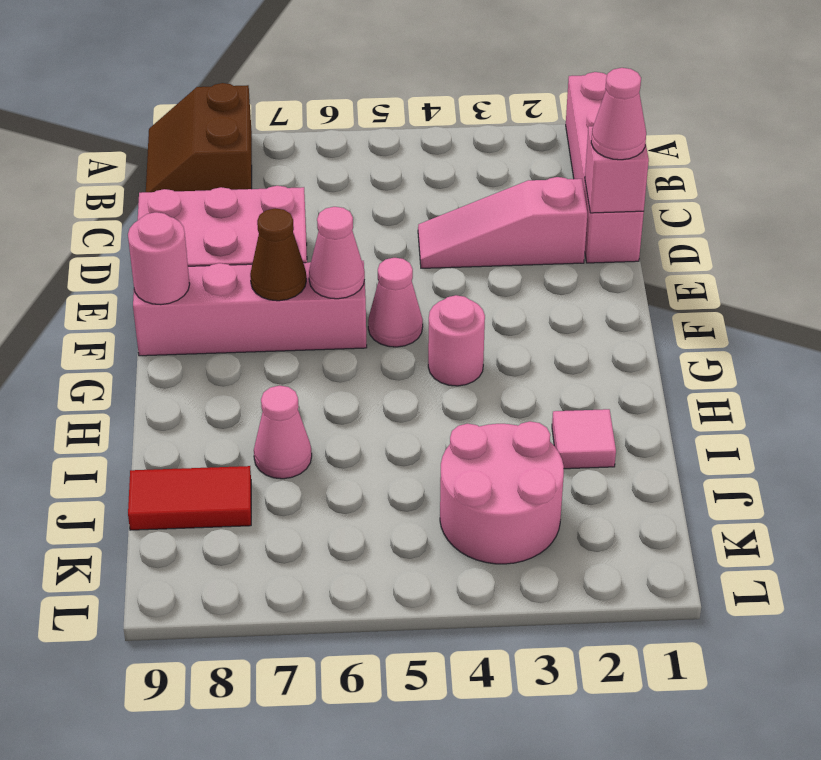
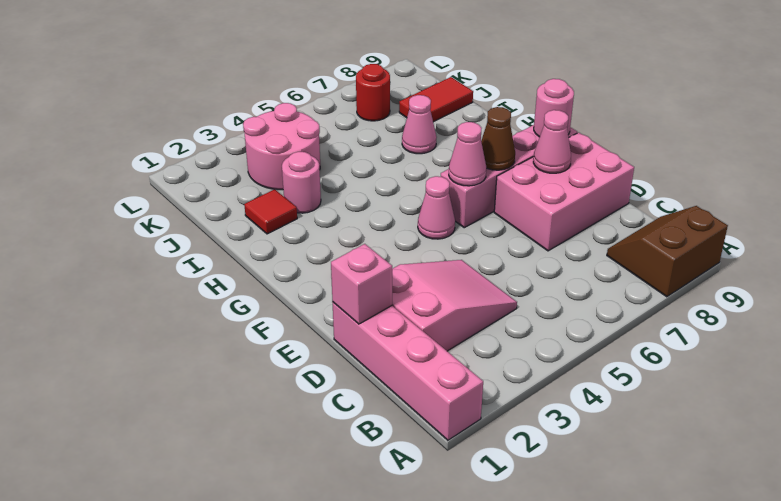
brown 2x2 slope [146,83,252,192] -> brown 2x2 slope turned to [607,206,728,297]
pink 1x1 cone [591,68,646,160] -> pink 1x1 cone moved to [533,110,571,173]
pink 1x3 slope [418,177,587,268] -> pink 2x3 slope [392,260,517,351]
pink 1x1 round brick [428,295,485,386] -> pink 1x1 round brick moved to [282,152,321,213]
pink 1x1 tile [552,409,616,469] -> red 1x1 tile [244,189,297,234]
none -> red 1x1 round brick [356,64,390,121]

